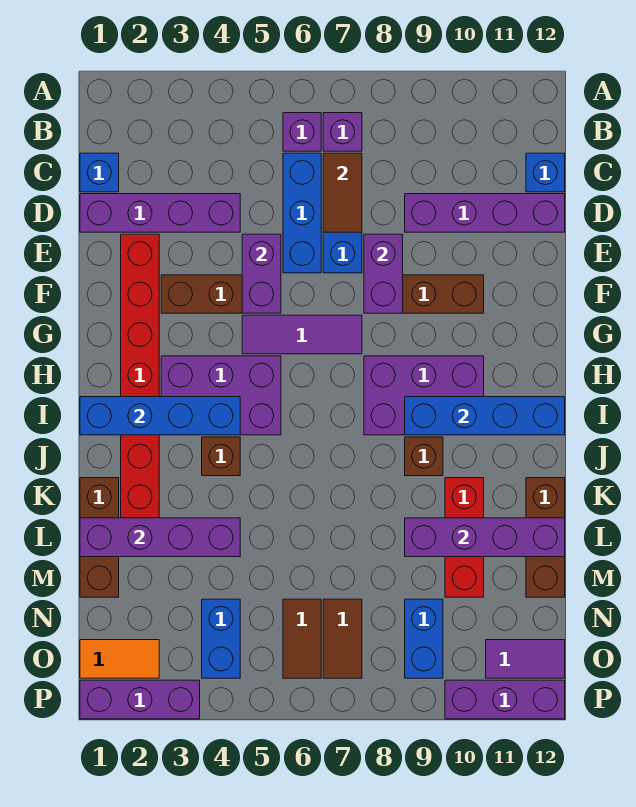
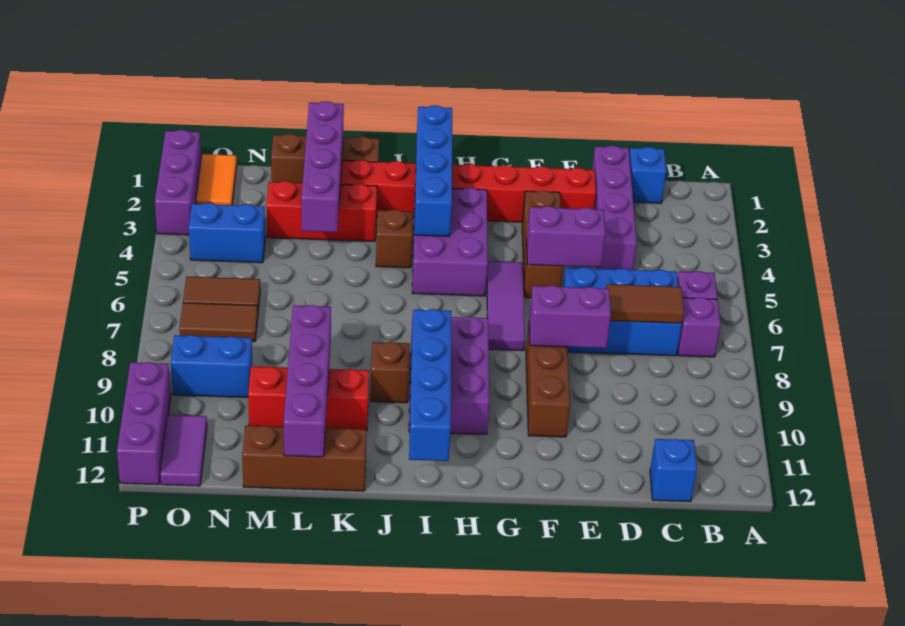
purple 1x4 brick [405,194,565,232] -> none
none -> red 1x3 brick [266,181,377,241]

